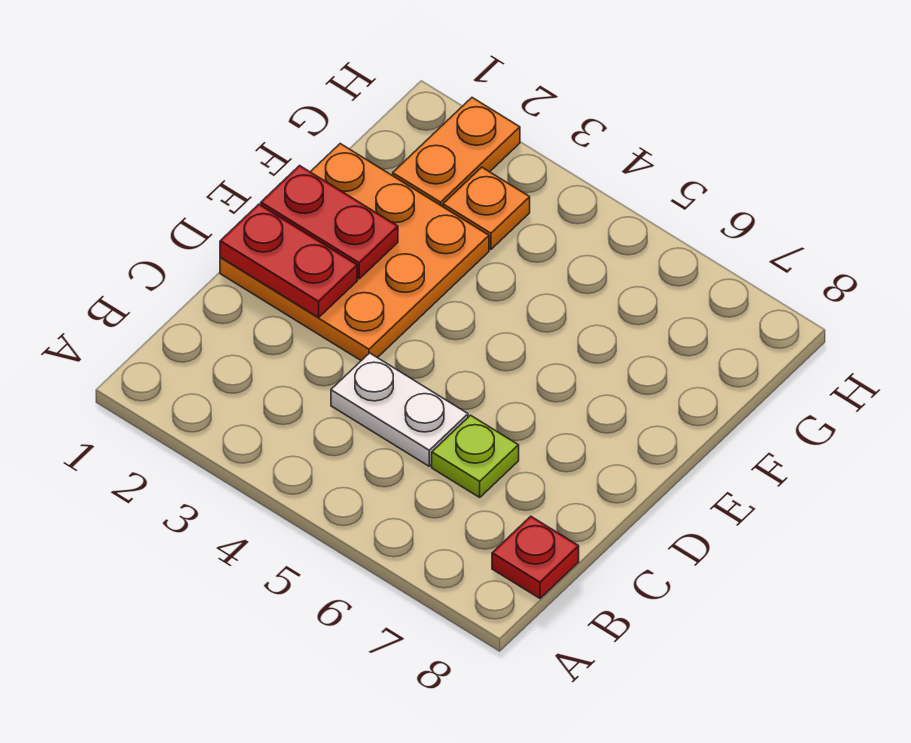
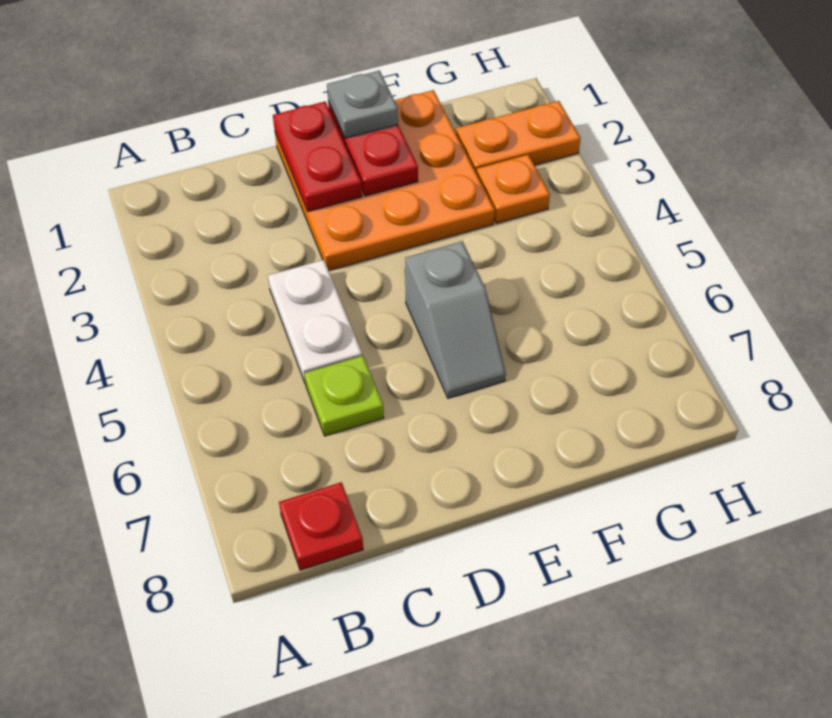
none -> grey 1x1 plate [327,71,398,138]
none -> grey 1x2 slope [405,241,506,398]

